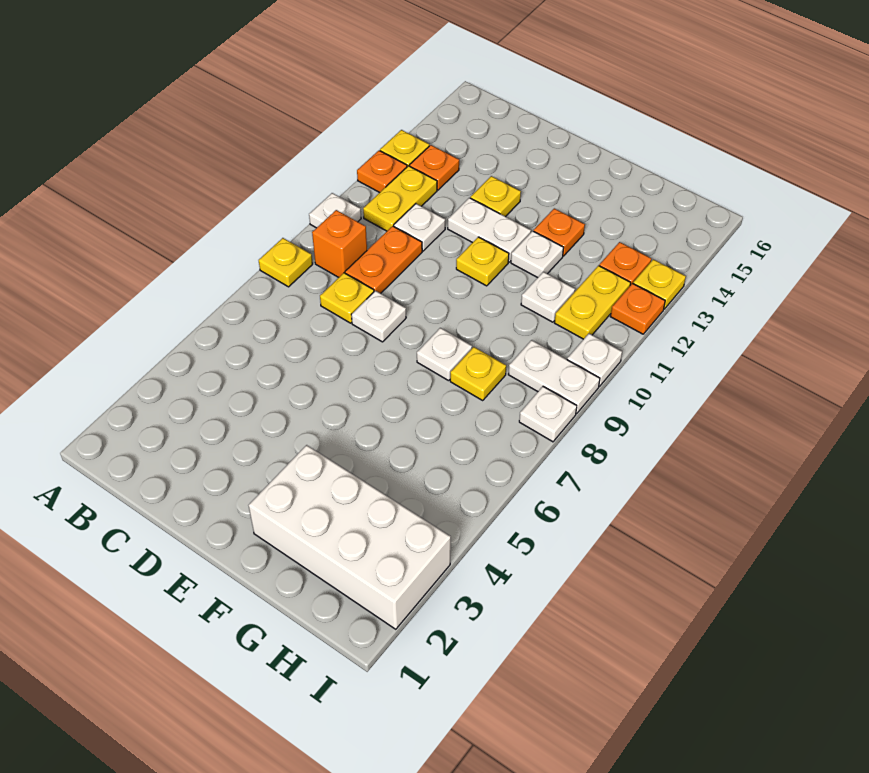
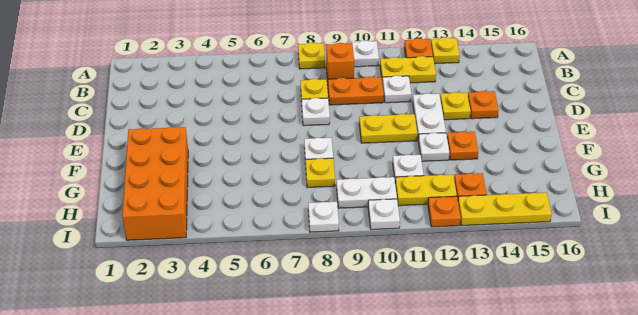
orange 1x1 plate [410,145,459,190] -> orange 1x1 plate moved to [468,91,499,119]
yellow 1x1 plate [456,237,509,286] -> yellow 1x2 plate [359,114,417,143]
white 2x4 brick [248,445,451,629] -> orange 2x4 brick [122,127,188,240]
white 1x2 plate [508,340,600,414] -> white 1x2 plate turned to [337,177,397,208]
yellow 1x1 plate [633,259,686,309] -> yellow 1x3 plate [458,193,552,225]

